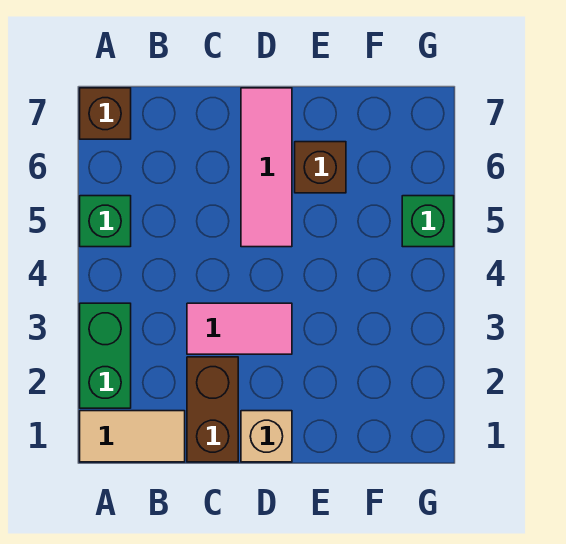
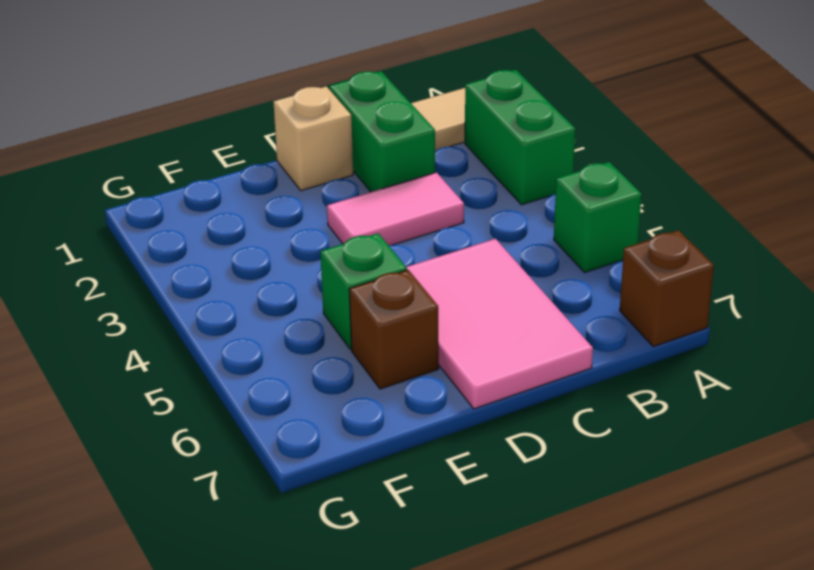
brown 1x2 brick [187,357,238,462] -> green 1x2 brick [329,71,435,192]
pink 1x3 tile [241,88,292,247] -> pink 2x3 tile [407,239,593,409]
green 1x1 brick [402,196,454,247] -> green 1x1 brick moved to [320,233,407,349]

